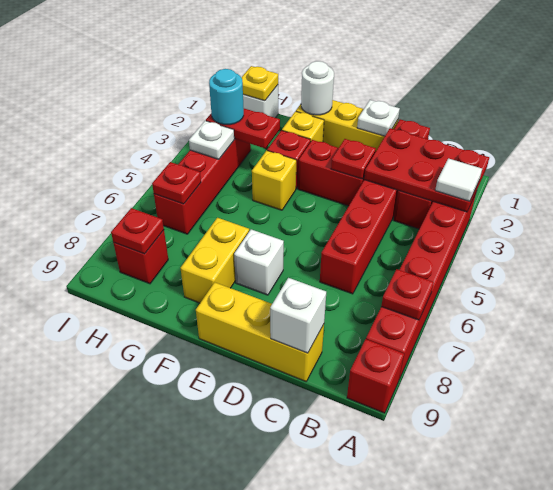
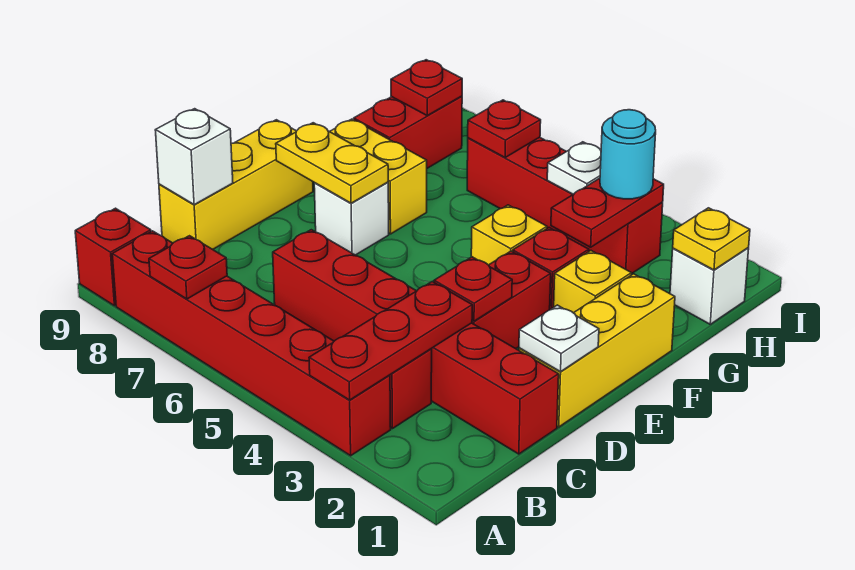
red 2x3 plate [364,128,489,212] -> red 1x3 plate [309,281,472,400]
white 1x1 tile [435,158,482,202] -> none
none -> yellow 1x2 plate [276,123,388,203]
white 1x1 round brick [301,61,334,115] -> none
red 1x1 brick [114,230,168,284] -> red 1x2 brick [354,96,462,168]

